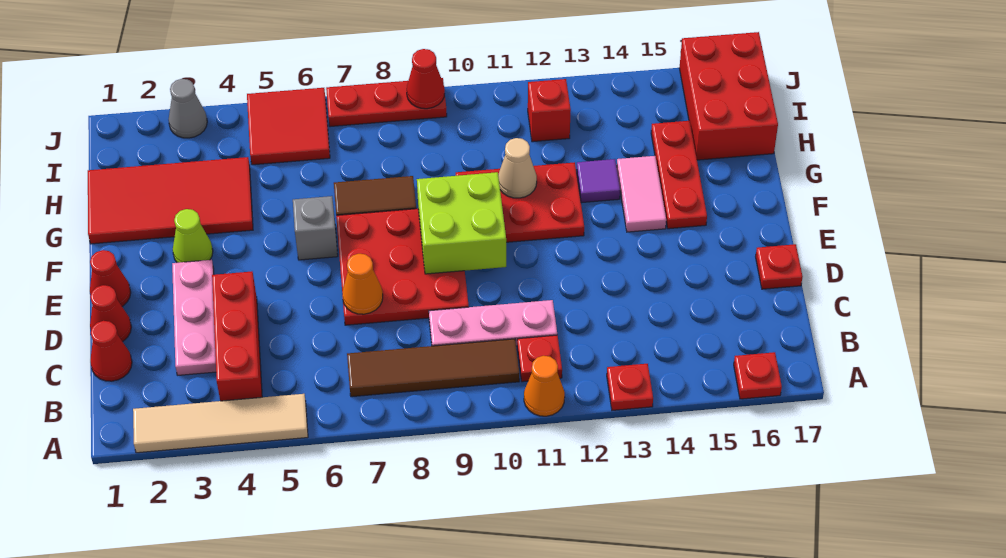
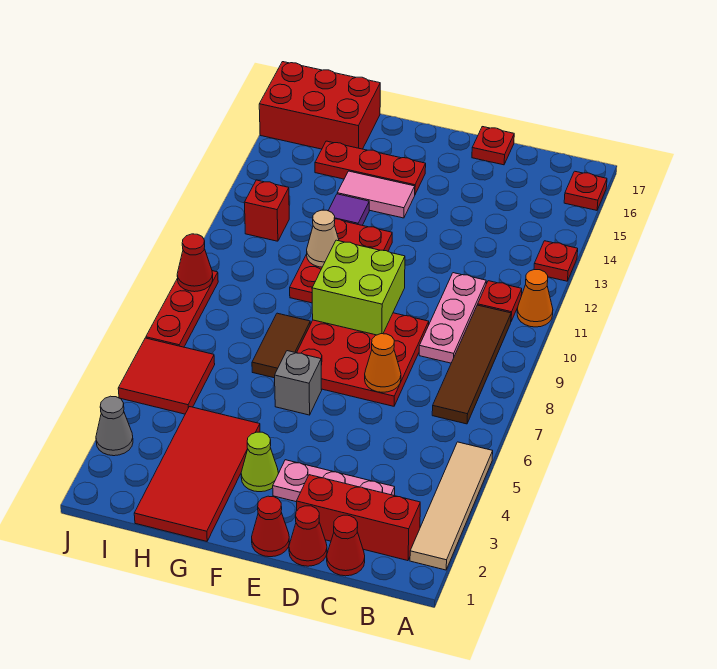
red 1x3 brick [212,271,262,401] -> red 1x3 brick moved to [296,475,420,561]

